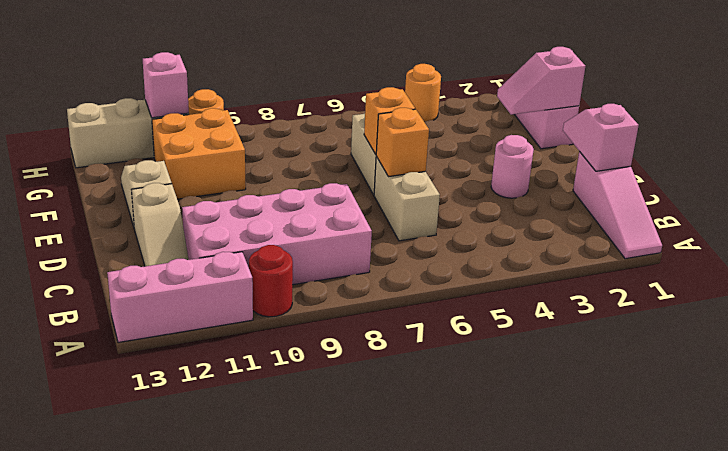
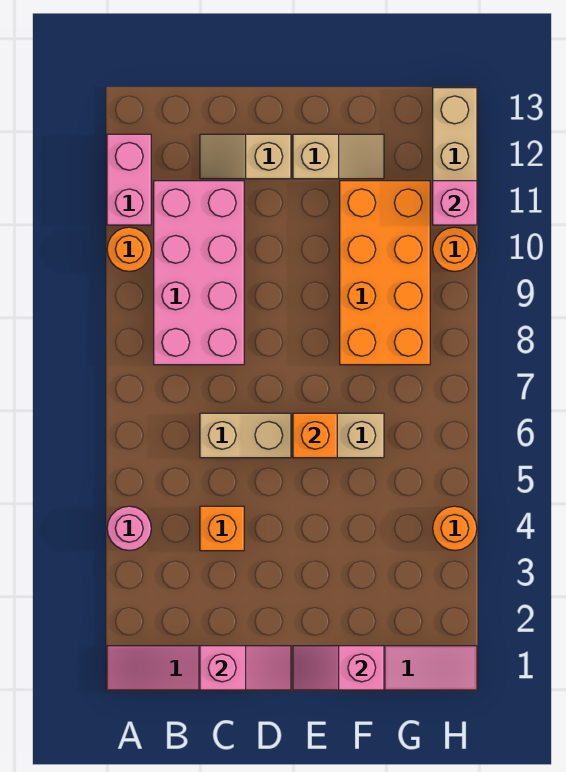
red 1x1 round brick [249,245,293,317] -> orange 1x1 round brick [107,227,151,272]
pink 1x3 brick [107,252,253,342] -> pink 1x2 brick [107,134,151,225]
pink 1x1 round brick [491,135,534,198] -> pink 1x1 round brick moved to [107,506,151,551]
orange 1x1 brick [376,108,429,177] -> orange 1x1 brick moved to [200,506,244,551]
pink 1x2 slope [497,47,585,115] -> pink 1x2 slope turned to [293,646,384,690]
orange 2x2 brick [152,108,246,199] -> orange 2x4 brick [340,181,430,365]

